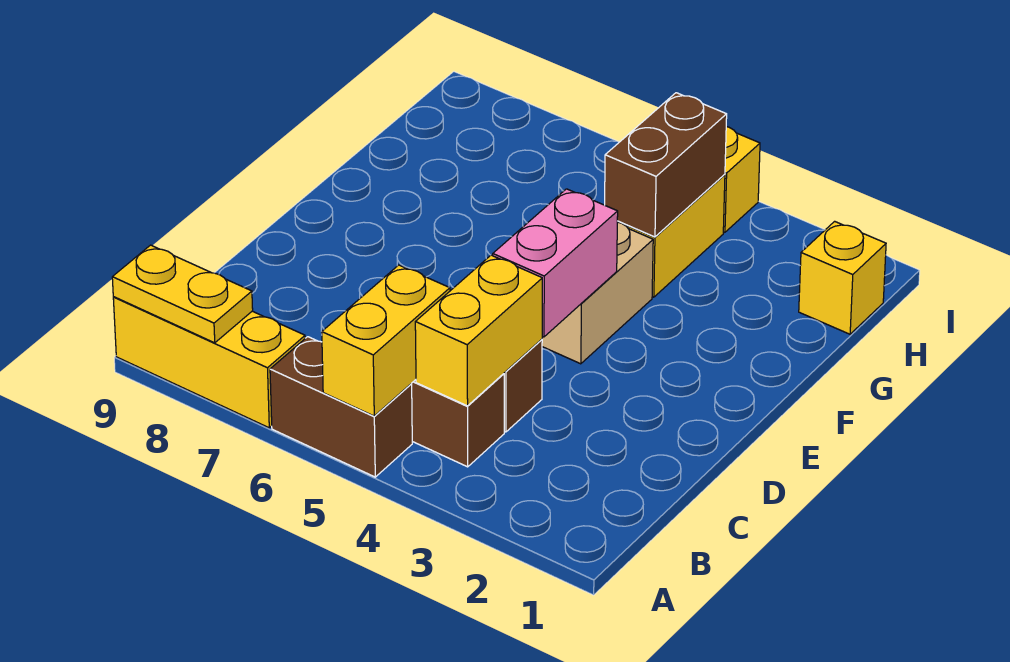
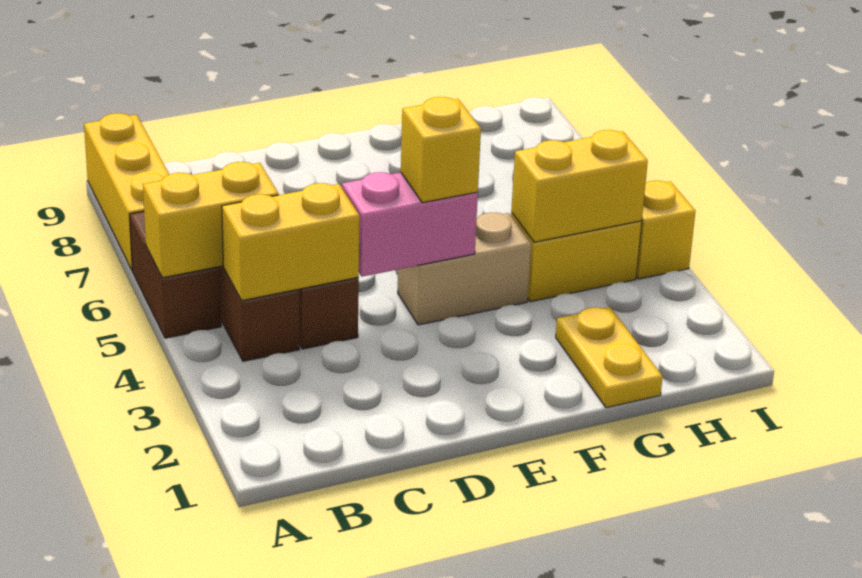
yellow 1x2 plate [112,245,253,343] -> yellow 1x2 plate moved to [556,307,663,408]
brown 1x2 brick [605,93,727,237] -> yellow 1x2 brick [511,130,648,242]
yellow 1x1 brick [799,221,886,334] -> yellow 1x1 brick moved to [401,97,481,203]

